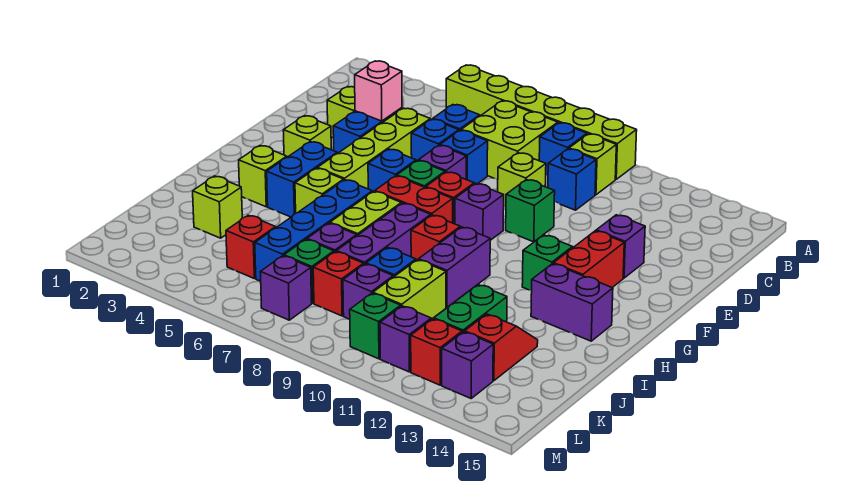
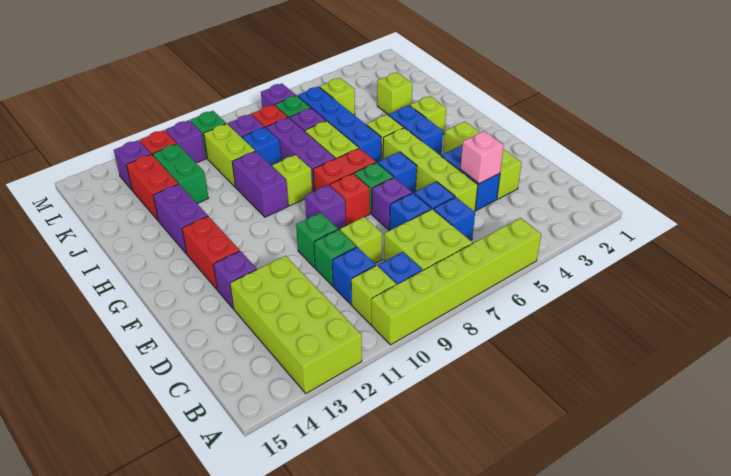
none -> lime 2x4 brick [230,256,362,393]
green 1x1 brick [522,235,572,291] -> green 1x1 brick moved to [314,229,357,286]
red 1x1 brick [411,215,460,260] -> lime 1x1 brick [272,155,312,206]
purple 1x2 brick [531,264,613,341] -> purple 1x2 brick turned to [153,184,208,254]
red 1x2 slope [465,314,538,381] -> red 1x2 brick [126,154,178,220]
red 1x1 brick [226,215,276,279] -> lime 1x1 brick [320,78,355,115]

